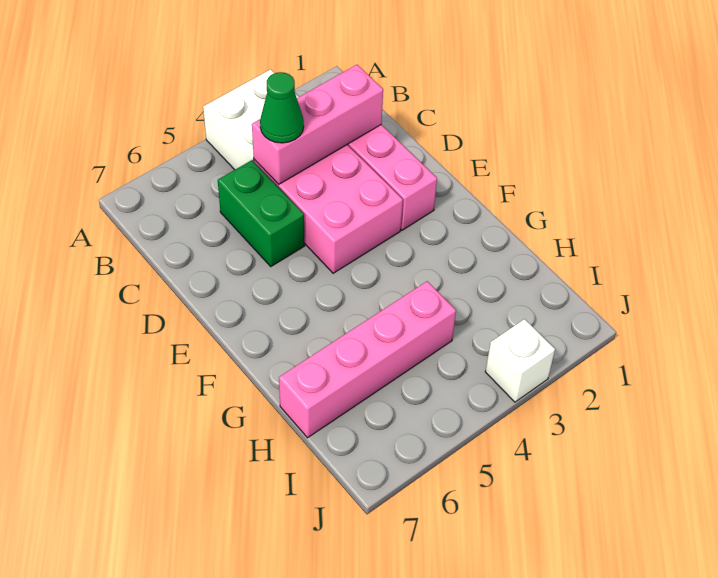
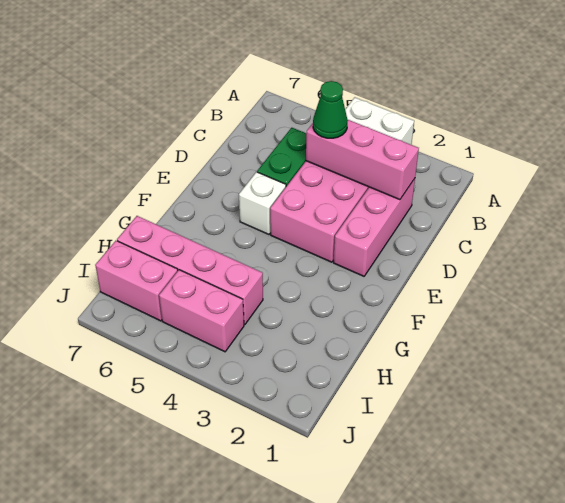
none -> pink 1x2 brick [159,270,244,352]
none -> pink 1x2 brick [95,241,178,321]
white 1x1 brick [485,319,555,402] -> white 1x1 brick moved to [239,172,286,234]

